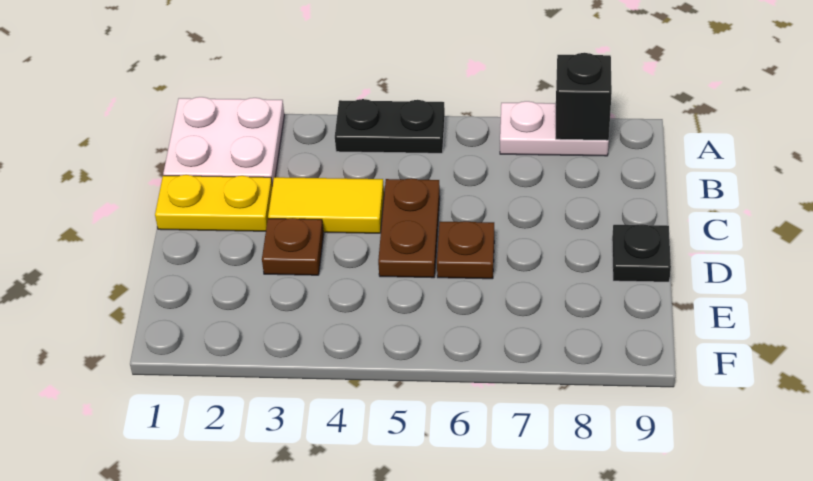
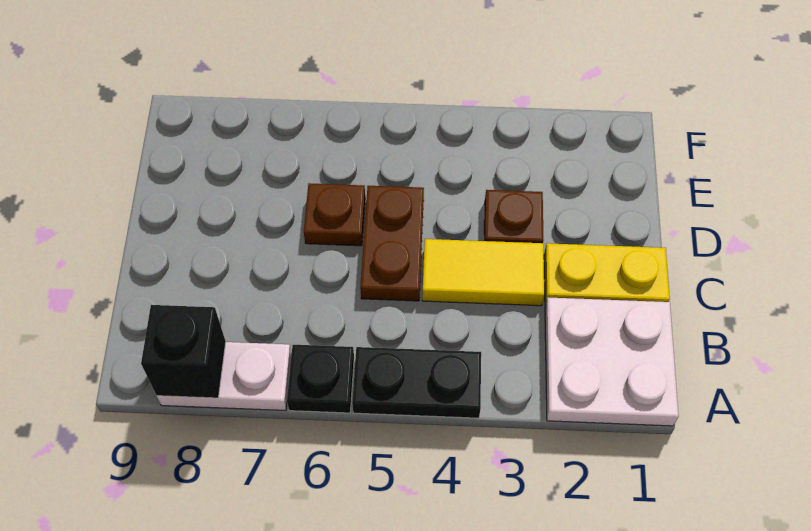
black 1x1 plate [612,224,671,282] -> black 1x1 plate moved to [287,345,354,413]

